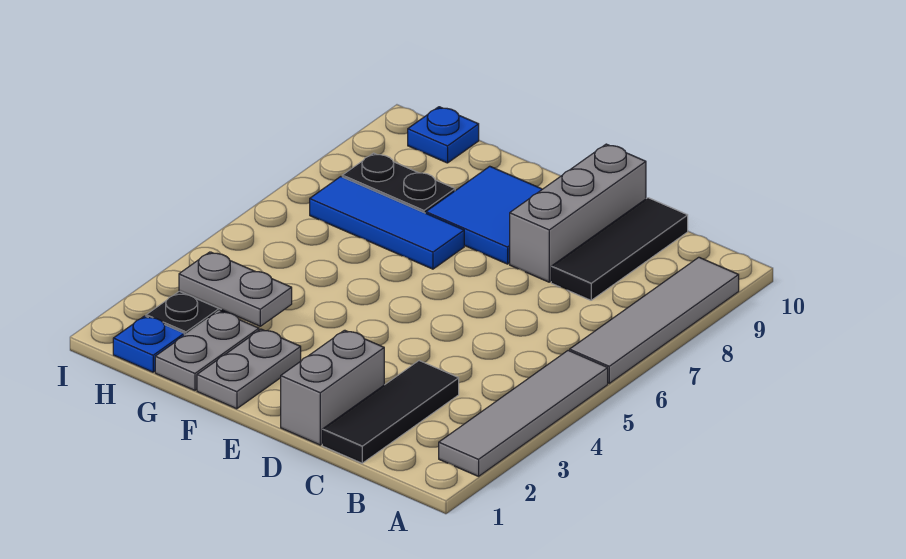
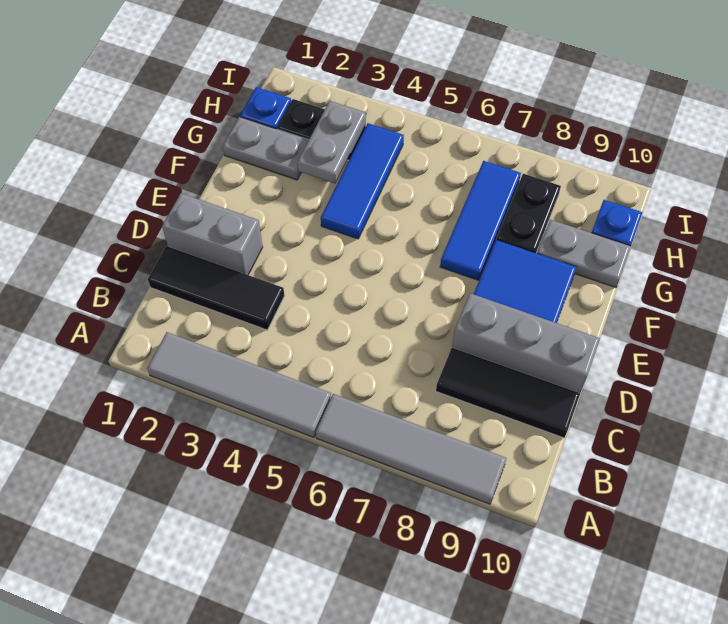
grey 1x2 plate [197,329,301,409] -> grey 1x2 plate moved to [537,220,631,287]
none -> blue 1x3 tile [321,123,404,239]

